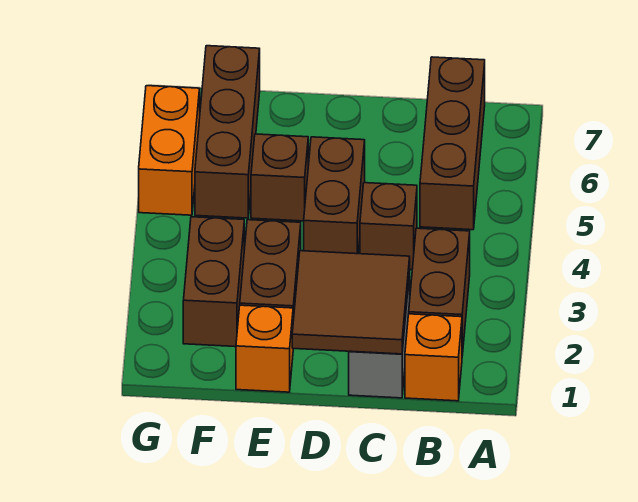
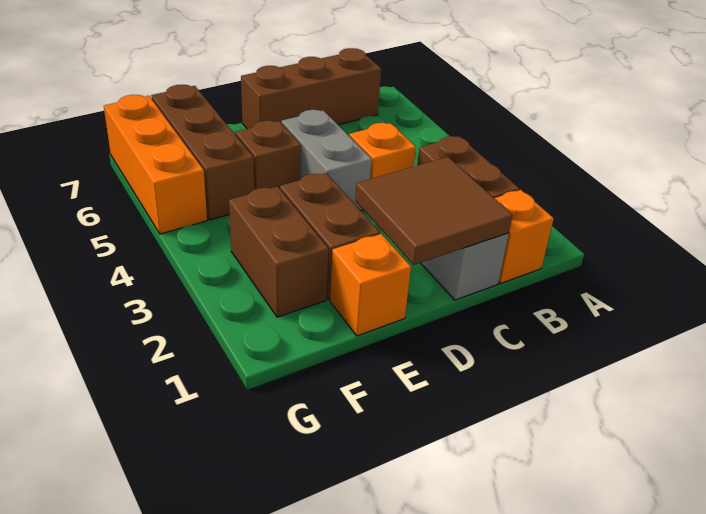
brown 1x3 brick [420,57,485,230] -> brown 1x3 brick turned to [241,48,381,129]
brown 1x1 brick [360,183,417,270] -> orange 1x1 brick [349,123,416,179]
brown 1x2 brick [304,137,365,254] -> grey 1x2 brick [282,110,372,211]
orange 1x2 brick [139,86,200,215] -> orange 1x3 brick [104,95,207,234]

